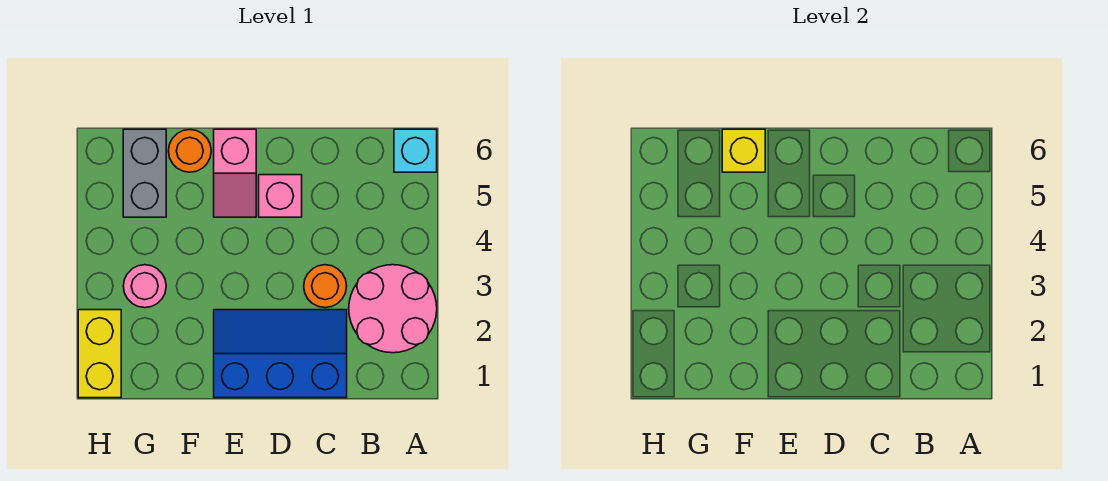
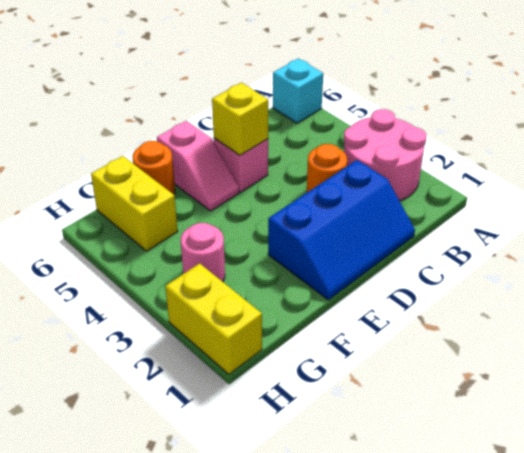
blue 2x3 slope [214,310,347,398] -> blue 2x3 slope turned to [268,160,415,300]
yellow 1x1 brick [722,129,765,172] -> yellow 1x1 brick moved to [212,83,268,155]
grey 1x2 brick [123,129,166,217] -> yellow 1x2 brick [91,156,178,251]

